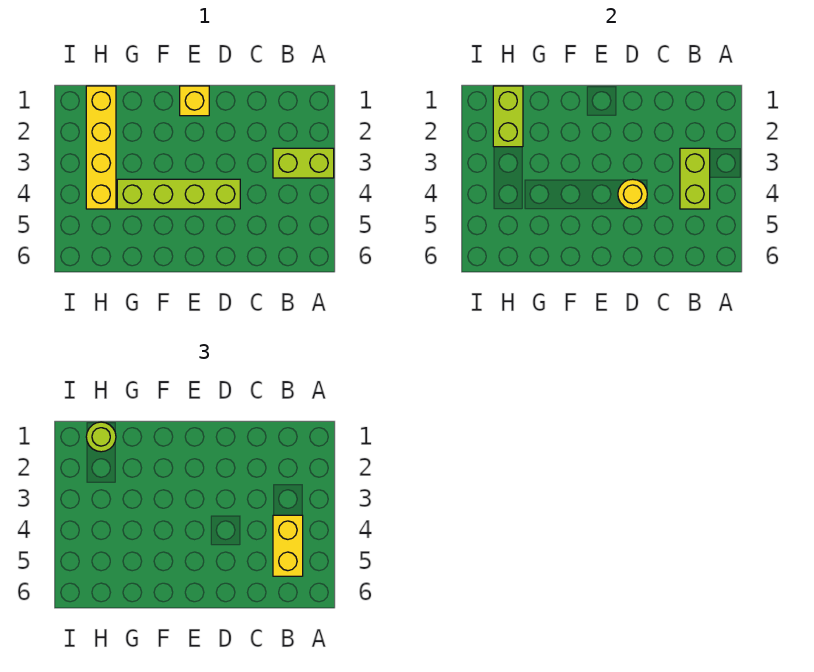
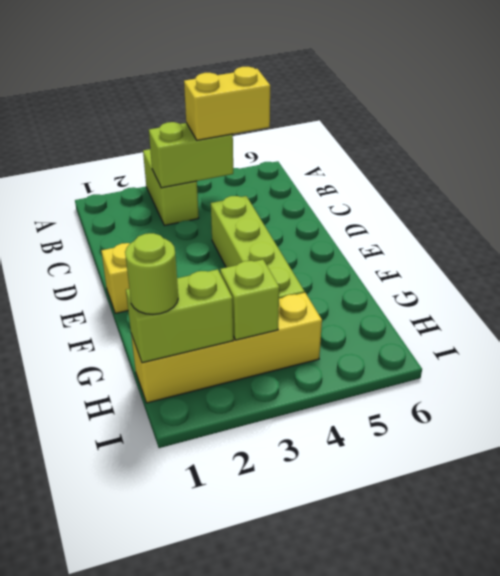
yellow 1x1 round brick [618,179,647,209] -> none
none -> lime 1x1 brick [220,260,279,340]

